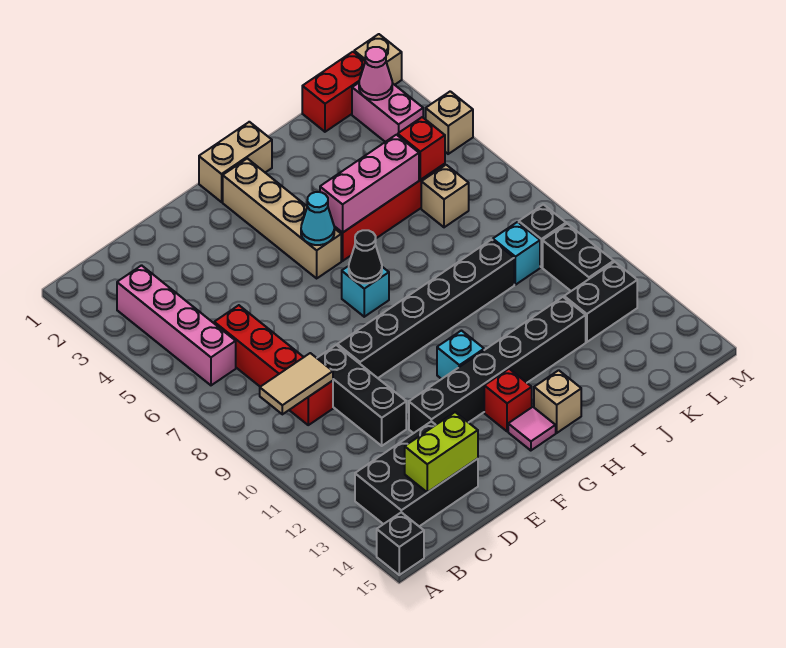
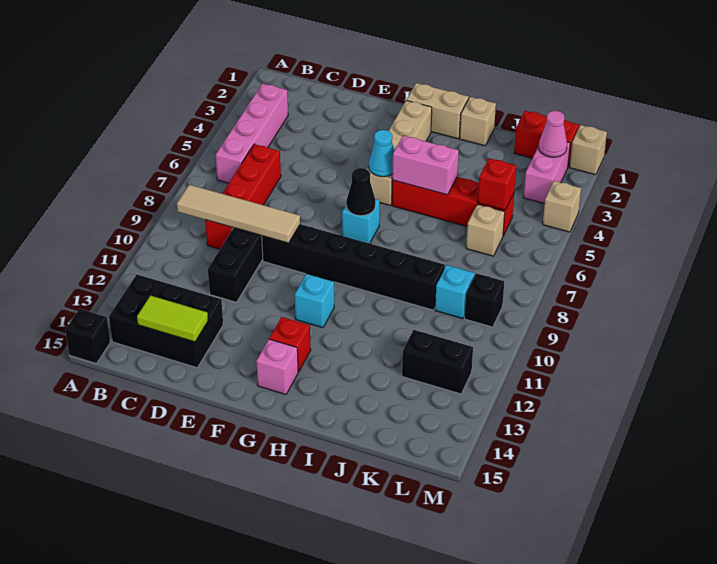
tan 1x2 tile [260,353,333,414] -> tan 1x4 tile [177,185,300,243]
lime 1x2 brick [405,412,478,492] -> lime 1x2 tile [137,296,208,342]
black 1x6 brick [409,297,586,433] -> none
pink 1x1 tile [508,407,556,451] -> pink 1x1 brick [256,339,298,395]
pink 1x3 brick [320,135,419,233] -> pink 1x2 brick [392,136,459,195]
tan 1x1 brick [534,370,581,433] -> tan 1x1 brick moved to [460,97,496,146]
black 1x2 brick [543,224,614,291] -> none

